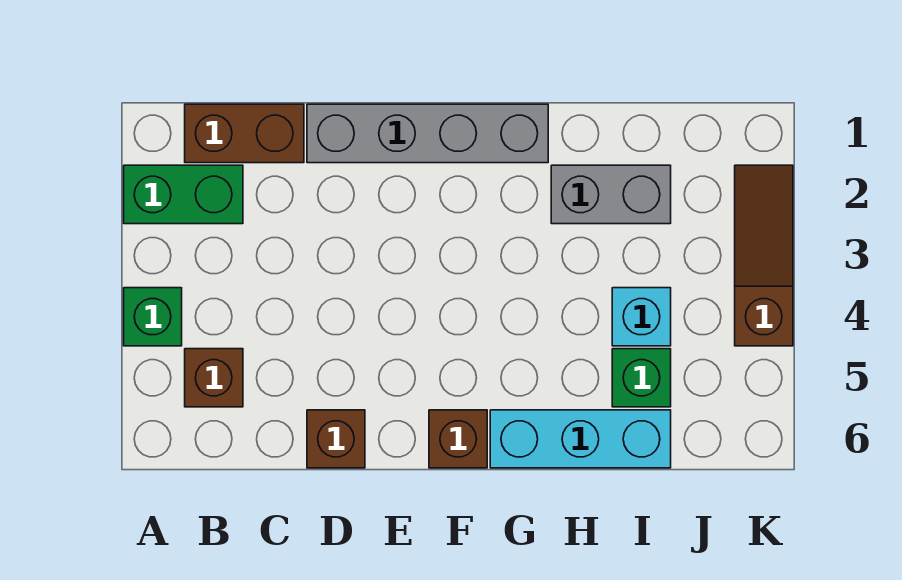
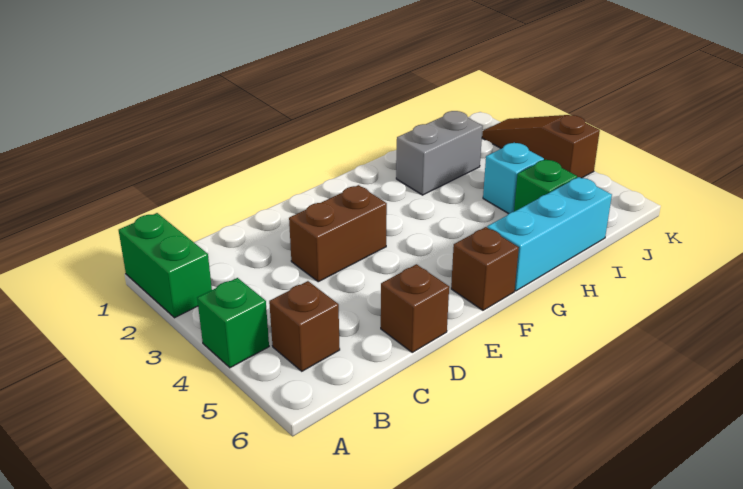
green 1x2 brick [124,165,243,224] -> green 1x2 brick turned to [119,213,212,318]
brown 1x2 brick [185,104,304,163] -> brown 1x2 brick moved to [289,185,387,282]
grey 1x4 brick [307,104,548,163] -> none

